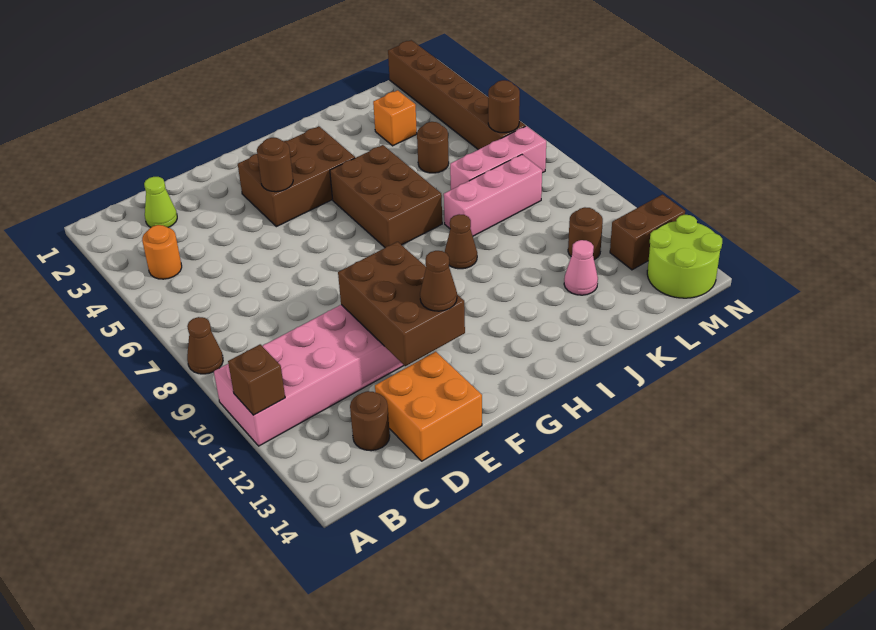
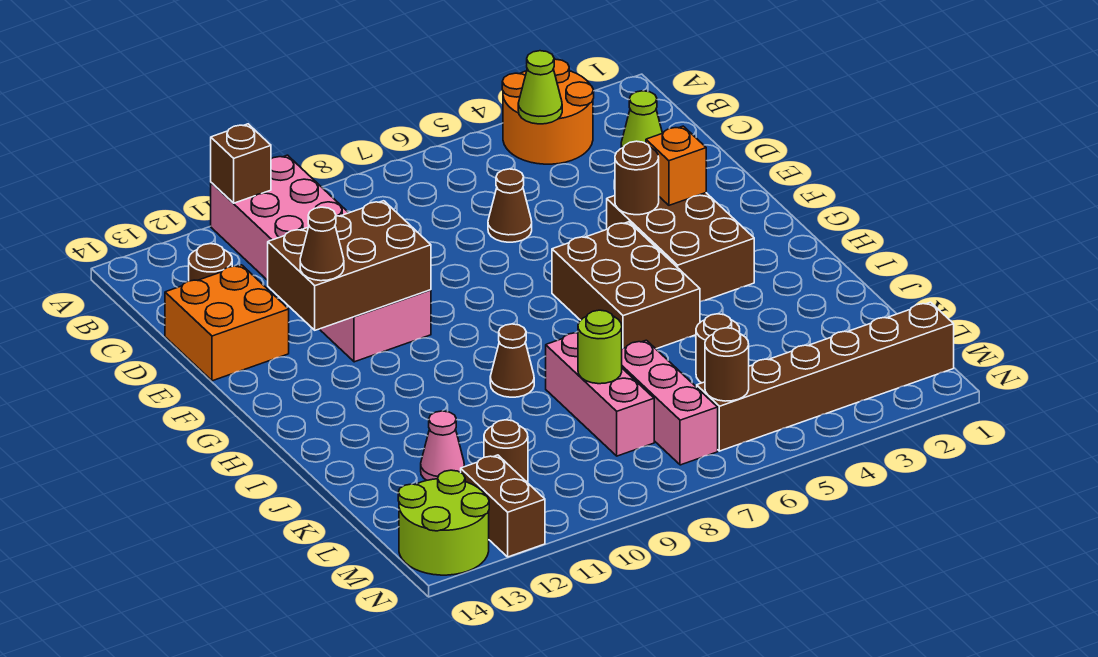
brown 1x1 cone [187,317,223,374] -> brown 1x1 cone moved to [488,169,532,242]
orange 1x1 round brick [142,225,182,279] -> orange 2x2 round brick [502,59,594,164]
none -> lime 1x1 cone [518,51,562,124]
brown 2x3 brick [330,145,442,247] -> brown 2x3 brick turned to [552,222,700,349]
orange 1x1 brick [373,90,417,146] -> orange 1x1 brick moved to [646,126,706,205]
none -> lime 1x1 round brick [578,310,622,384]

